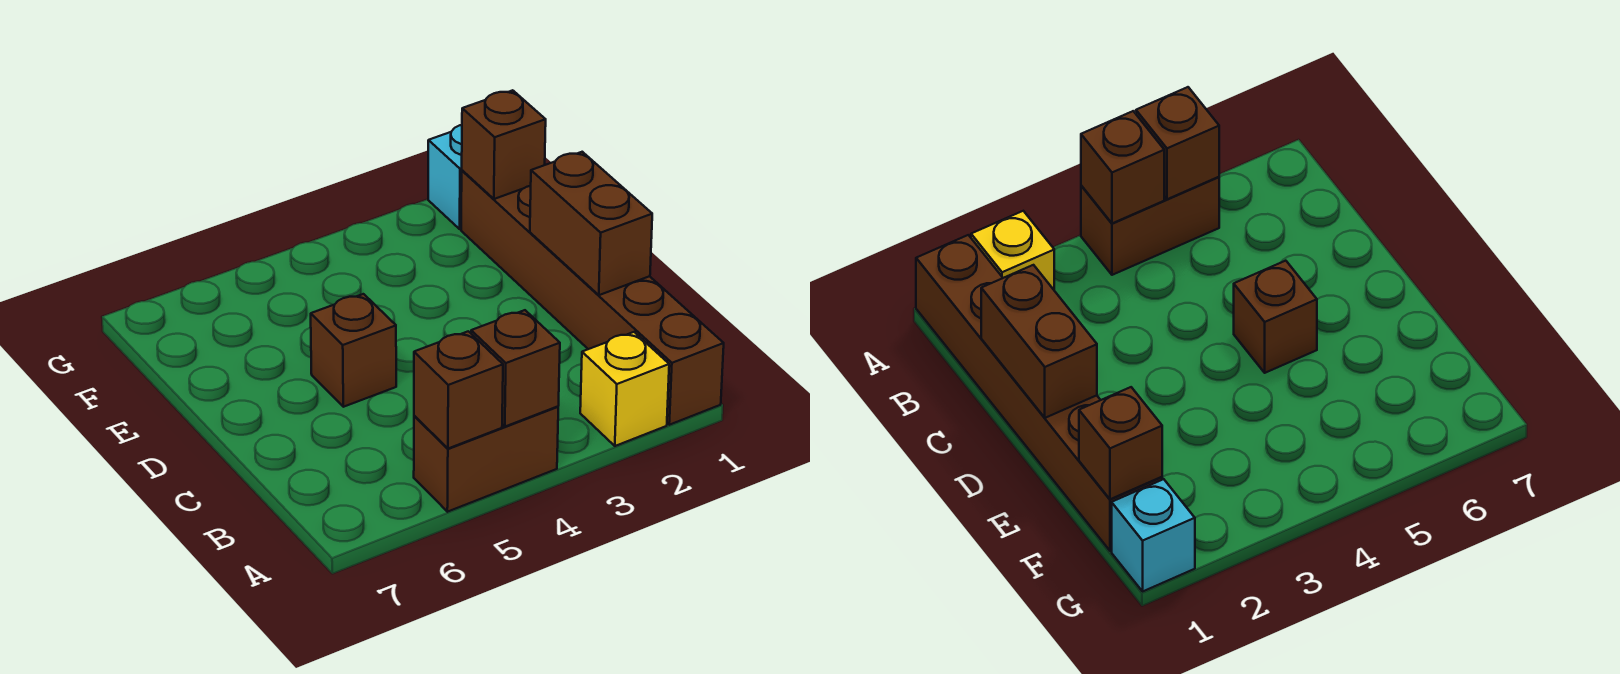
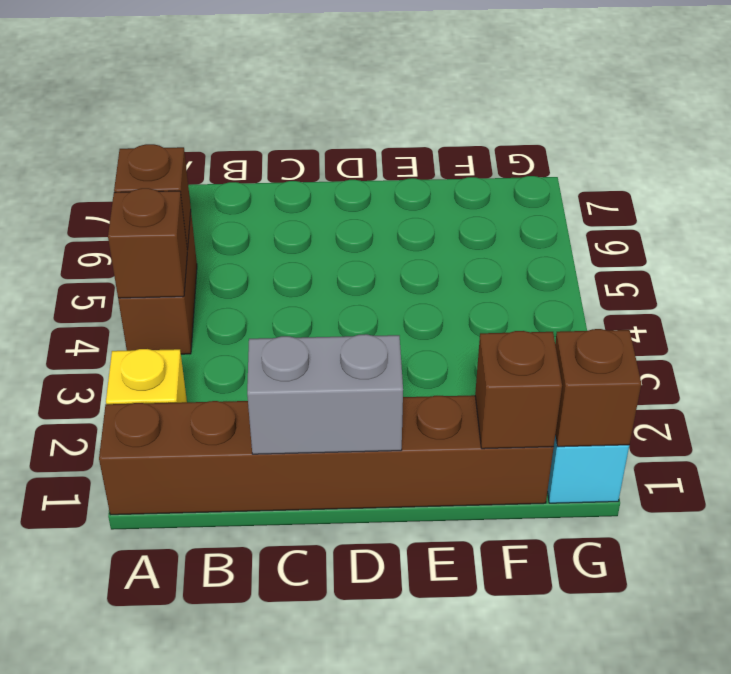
brown 1x2 brick [530,152,652,295] -> grey 1x2 brick [247,334,403,454]
brown 1x1 brick [311,294,396,407] -> brown 1x1 brick moved to [555,329,641,447]

